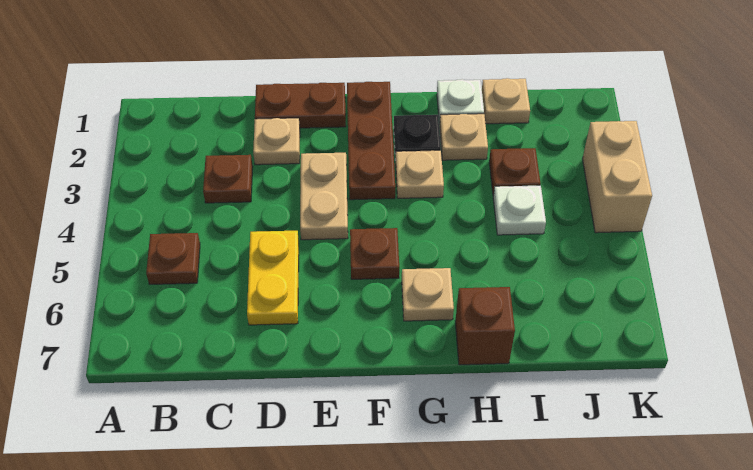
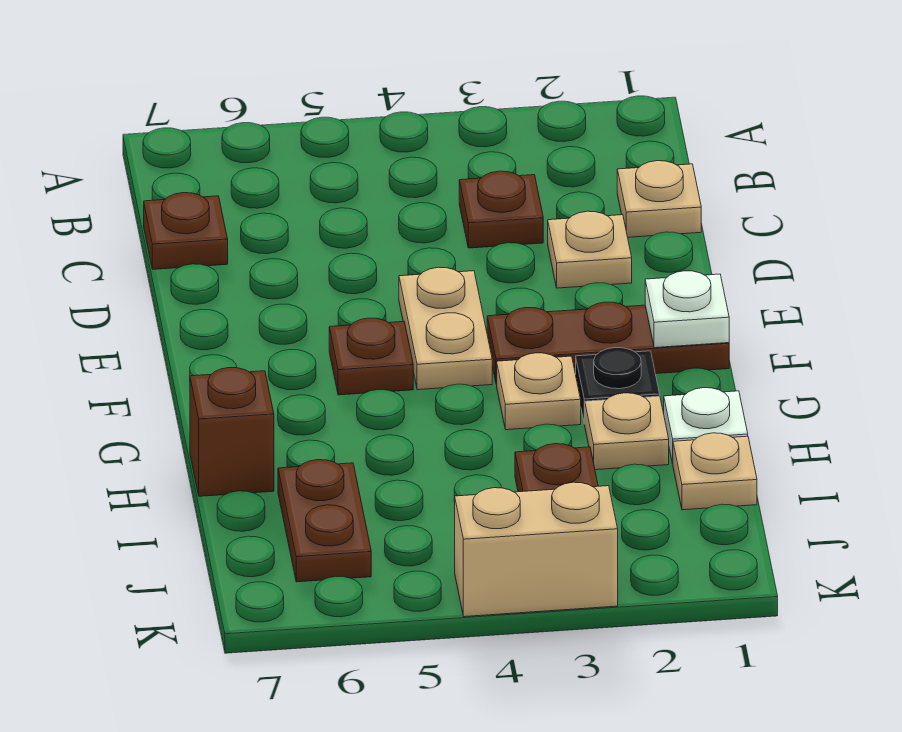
brown 1x1 plate [146,233,200,284] -> brown 1x1 plate moved to [144,193,228,269]
brown 1x2 plate [255,83,346,128] -> brown 1x2 plate moved to [278,460,371,582]
yellow 1x2 plate [247,231,299,325] -> none
tan 1x2 plate [300,153,348,240] -> tan 1x2 plate turned to [399,267,492,390]
tan 1x1 plate [402,268,454,321] -> tan 1x1 plate moved to [617,161,701,237]
white 1x1 plate [493,185,546,235] -> white 1x1 plate moved to [645,271,729,348]

